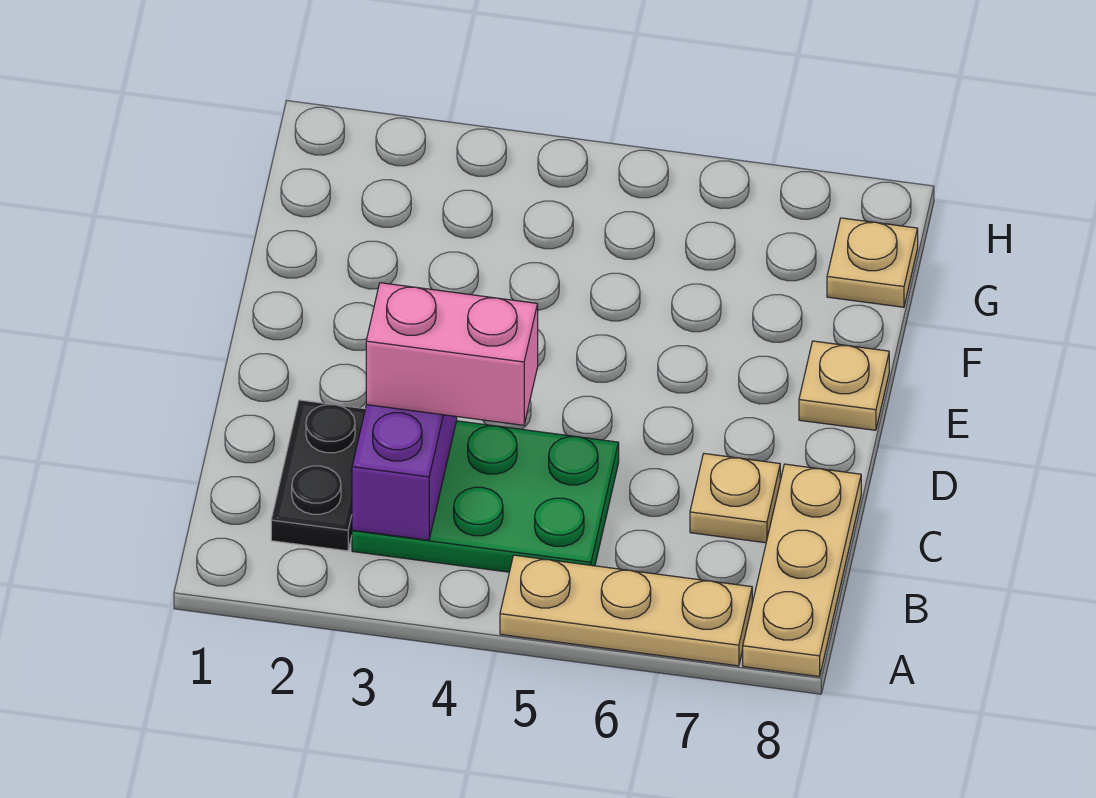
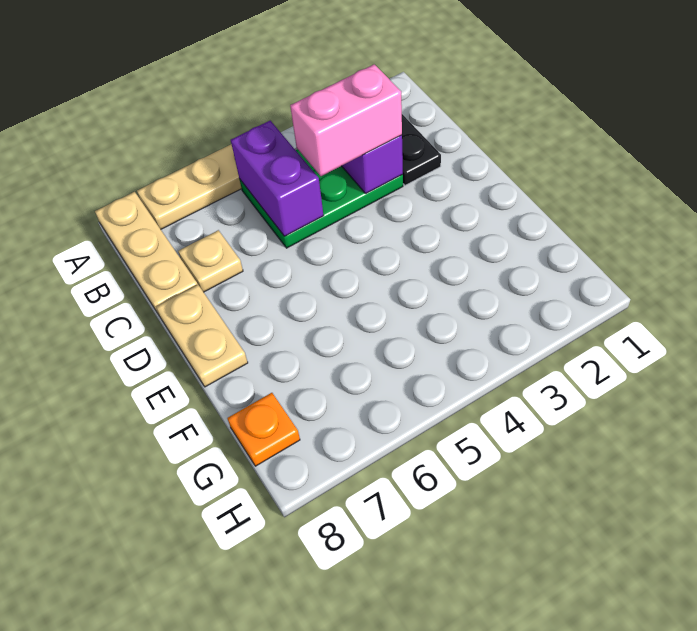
none -> purple 1x2 brick [231,121,324,236]
tan 1x1 plate [799,341,889,430] -> tan 1x2 plate [156,285,248,387]
tan 1x1 plate [827,218,918,307] -> orange 1x1 plate [227,393,300,466]

